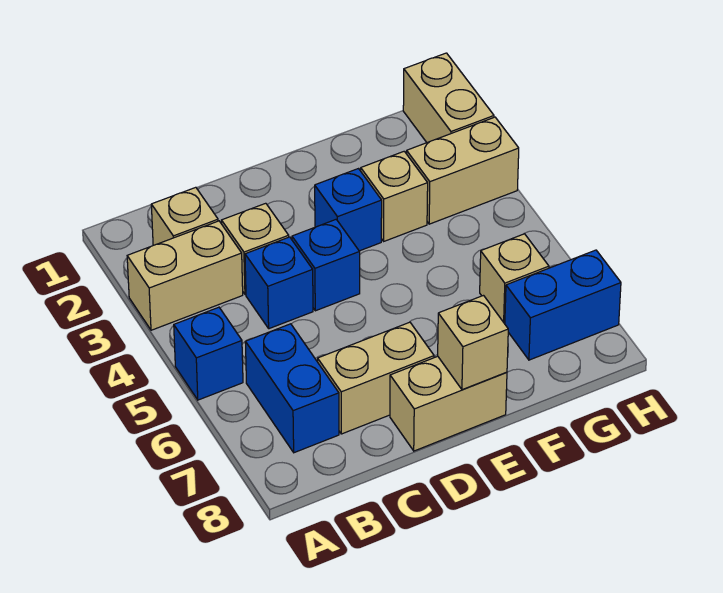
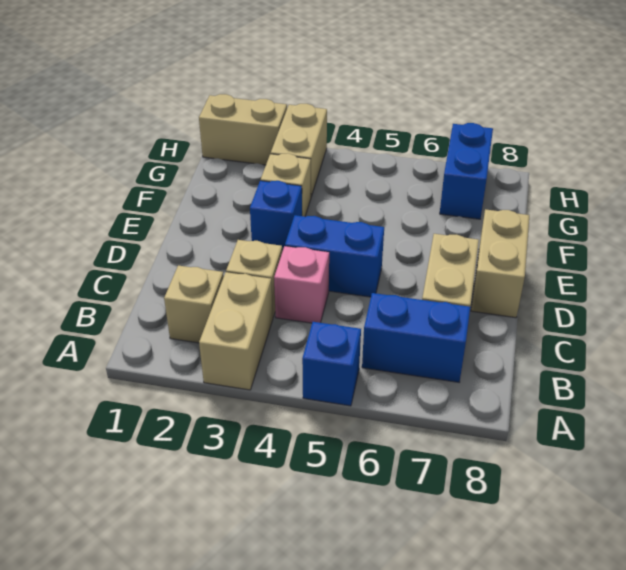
blue 1x1 brick [245,237,313,329] -> pink 1x1 brick [274,246,329,323]
blue 1x1 brick [292,220,360,311] -> blue 1x2 brick [285,215,384,297]
tan 1x1 brick [438,296,508,390] -> none
tan 1x1 brick [480,234,549,324] -> none

